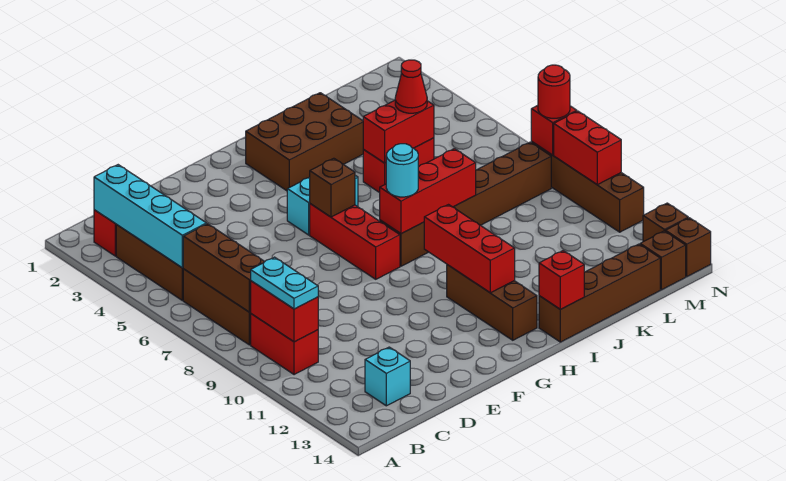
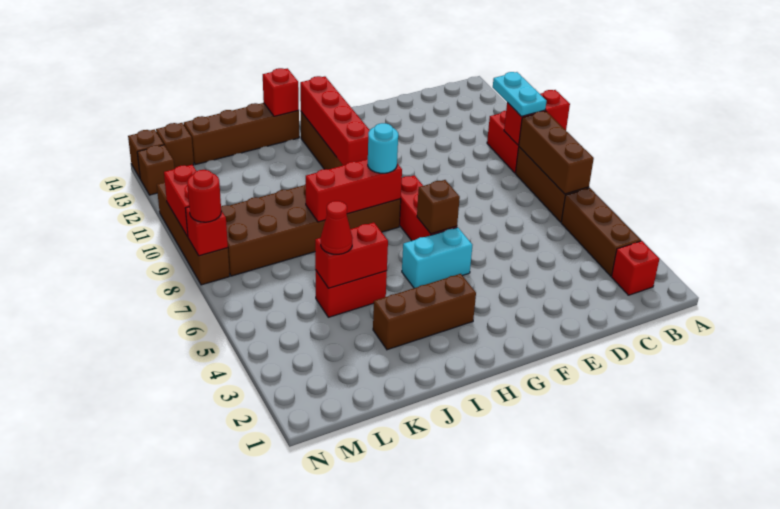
cyan 1x4 brick [94,165,206,268] -> none
red 1x2 brick [251,281,318,342] -> red 1x2 brick turned to [504,90,570,145]
cyan 1x1 brick [365,347,410,406] -> none
brown 2x3 brick [246,93,364,191] -> brown 1x3 brick [373,274,476,350]
brown 1x6 brick [380,142,551,266] -> brown 2x6 brick [221,184,401,276]
red 1x3 brick [424,205,515,293] -> red 1x4 brick [300,76,370,165]

